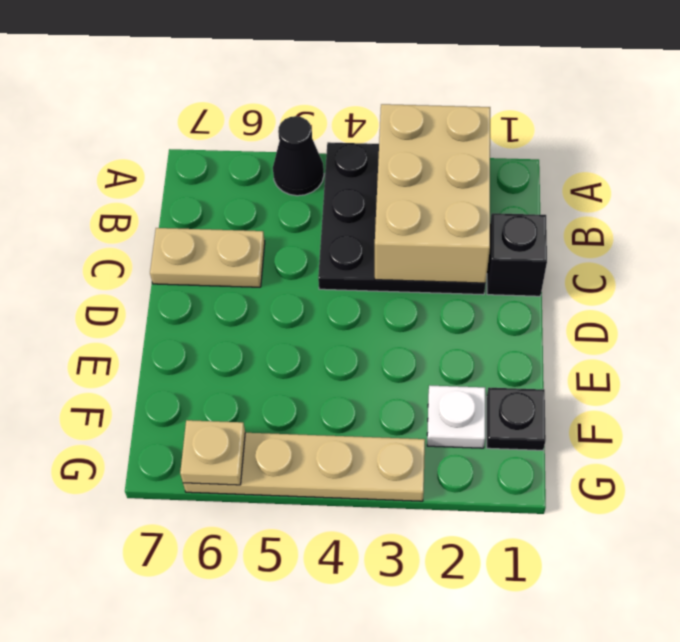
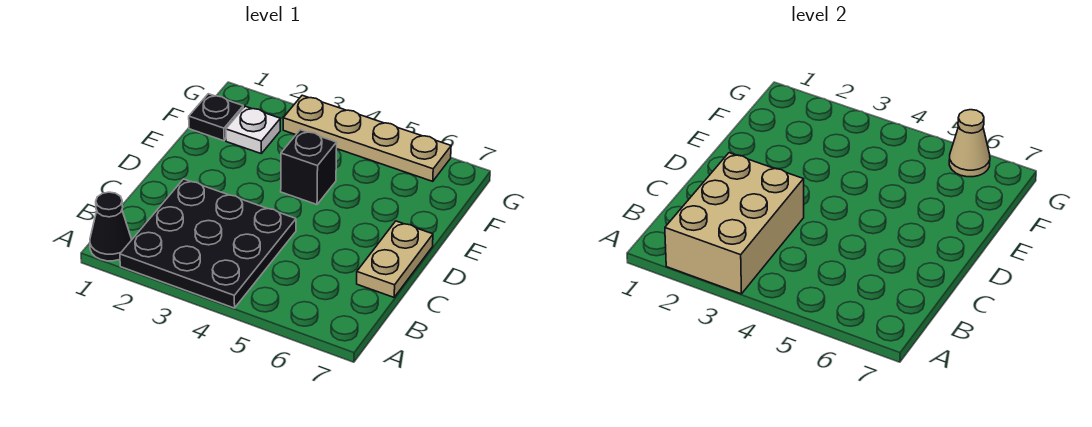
black 1x1 cone [273,116,324,196] -> black 1x1 cone moved to [90,192,131,261]
black 1x1 brick [487,213,547,296] -> black 1x1 brick moved to [281,130,337,205]
tan 1x2 plate [150,228,265,287] -> tan 1x2 plate turned to [357,221,433,297]
tan 1x1 plate [180,420,245,485] -> tan 1x1 cone [949,110,990,177]

